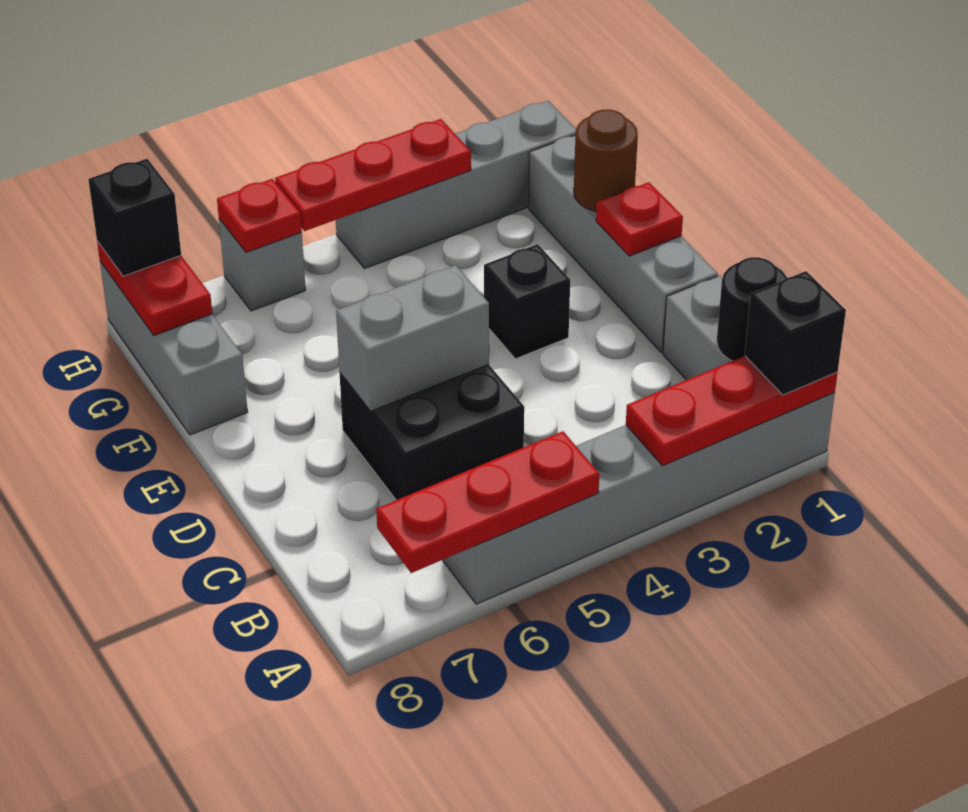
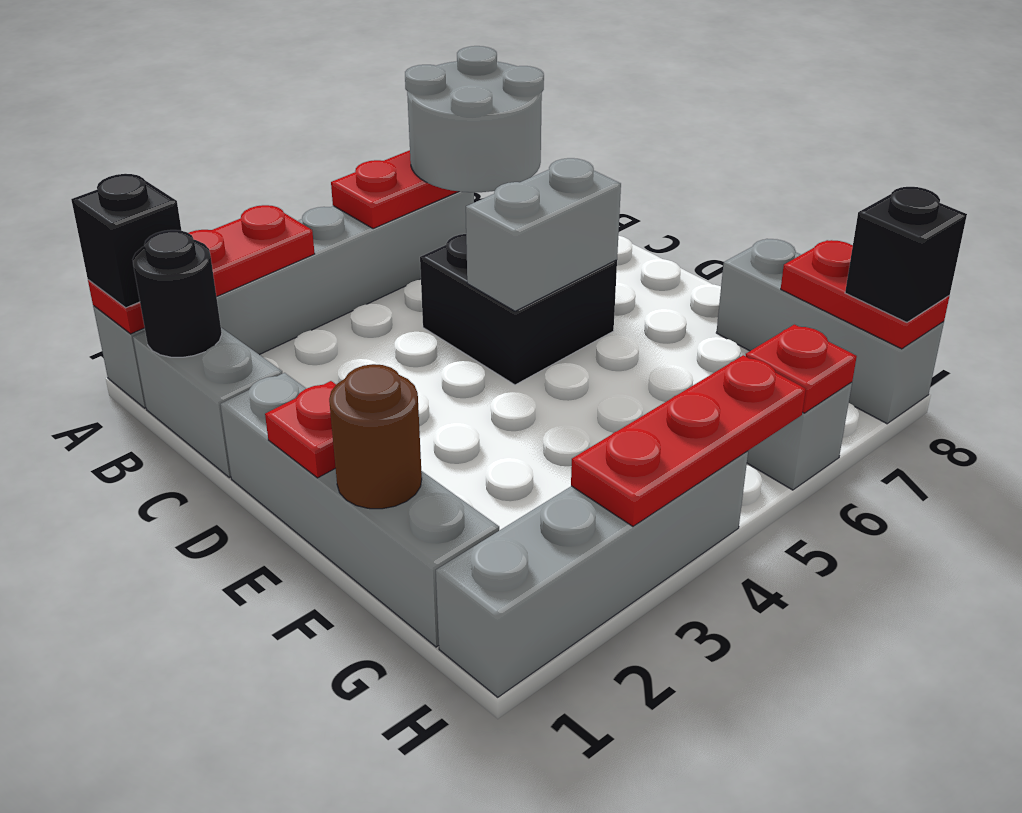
none -> grey 2x2 round brick [405,46,544,192]
black 1x1 brick [484,244,570,359] -> none

